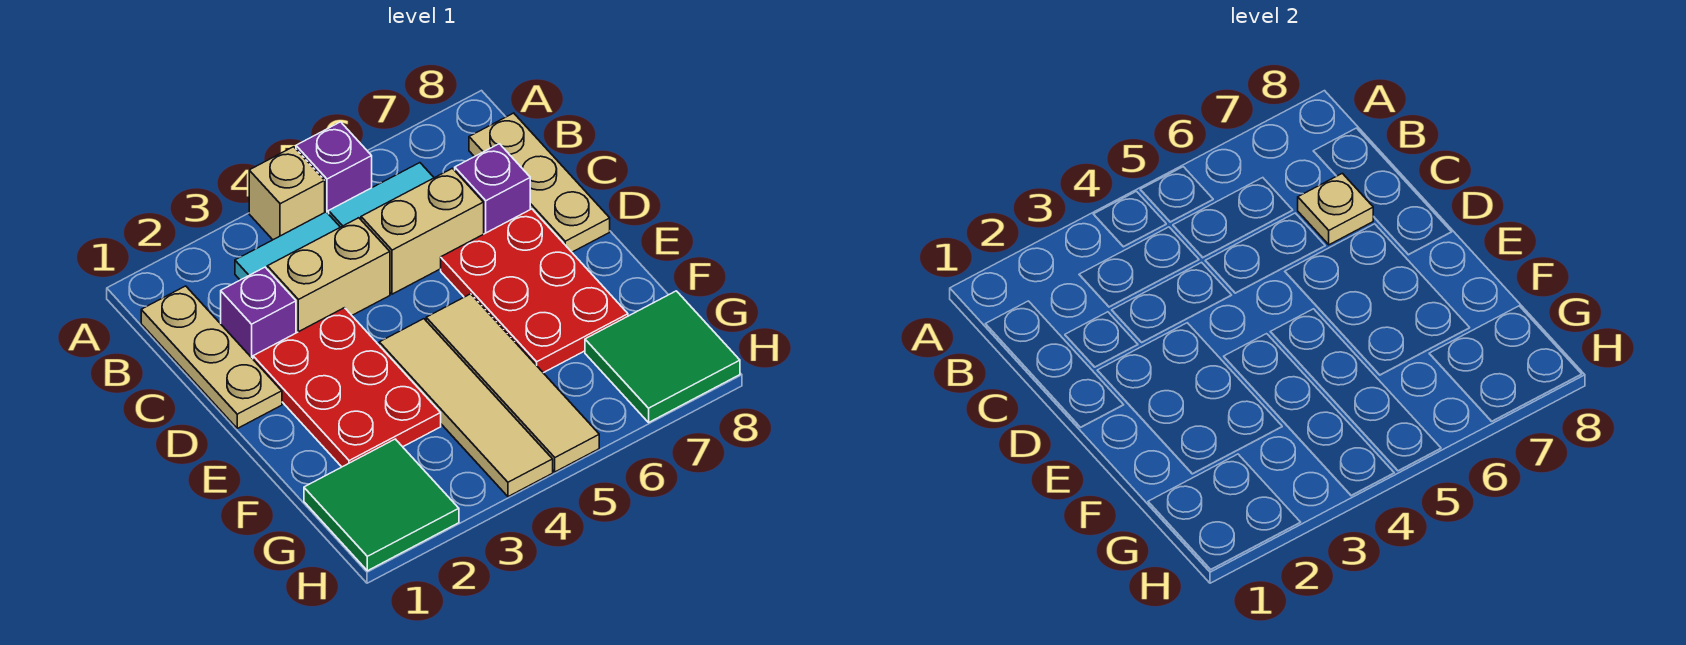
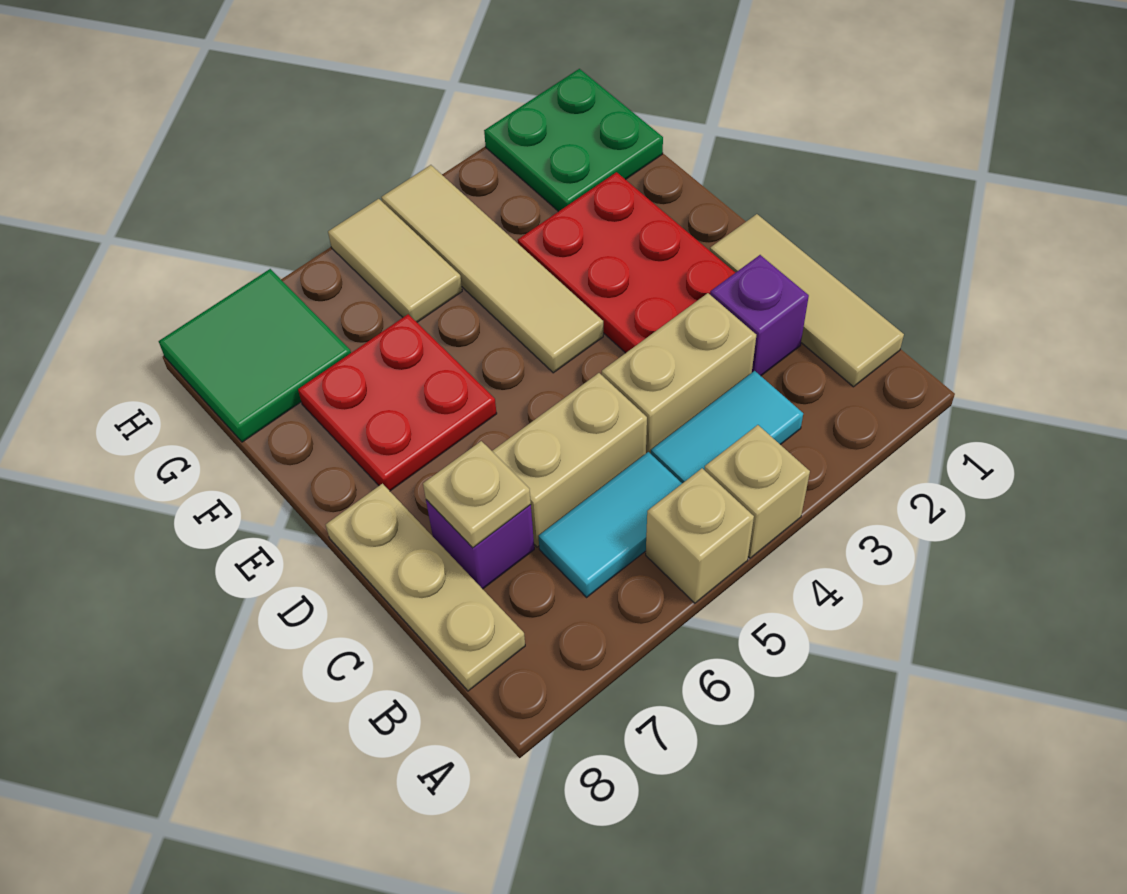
purple 1x1 brick [296,122,372,214] -> tan 1x1 brick [646,468,754,603]
tan 1x3 plate [141,286,282,428] -> tan 1x3 tile [710,214,904,387]
red 2x3 plate [441,209,628,373] -> red 2x2 plate [298,314,497,491]
tan 1x4 tile [426,294,599,472] -> tan 1x2 tile [328,199,462,322]
green 2x2 tile [304,439,459,571] -> green 2x2 plate [484,69,663,212]

